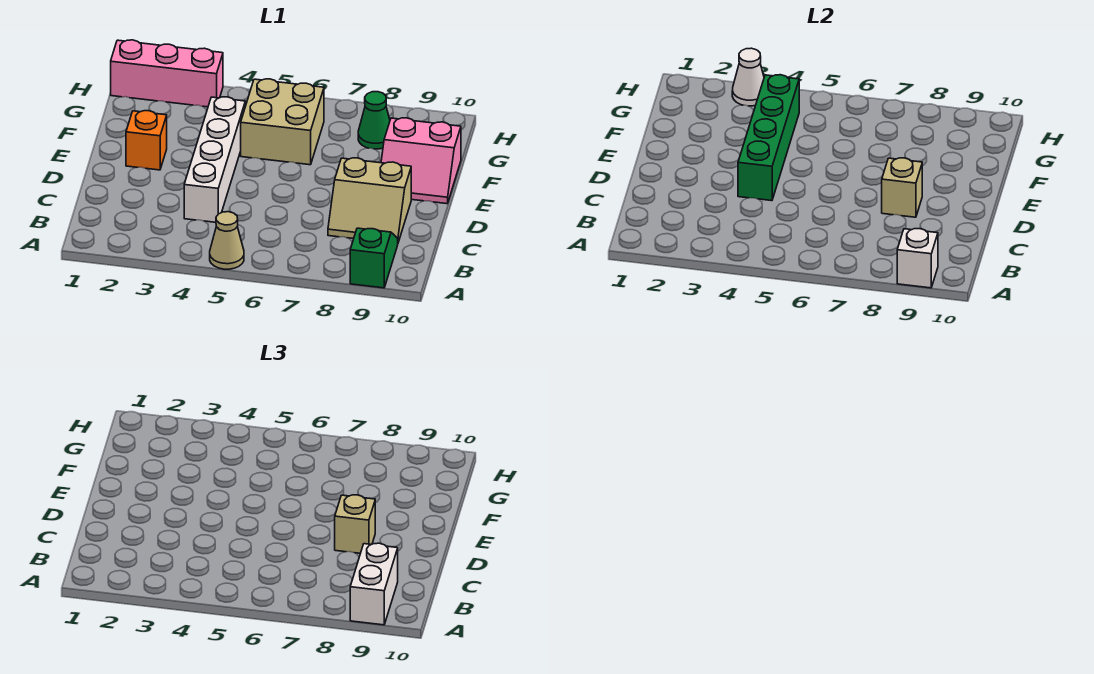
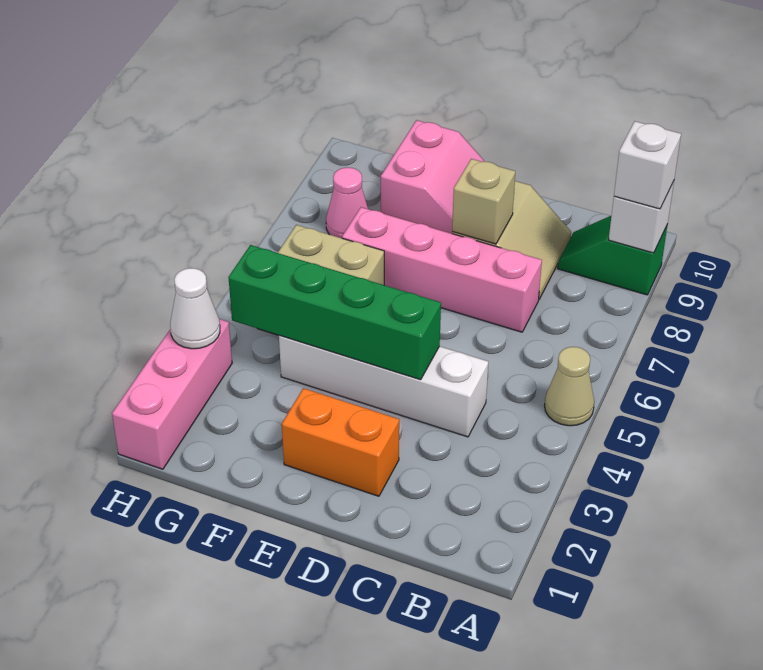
white 1x2 brick [350,543,398,625] -> white 1x1 brick [614,121,681,209]
none -> pink 1x4 brick [342,207,542,332]
tan 1x1 brick [335,495,375,553] -> none
orange 1x1 brick [126,111,167,170] -> orange 1x2 brick [282,388,399,496]
green 1x1 cone [358,92,390,149] -> pink 1x1 cone [326,167,368,238]

